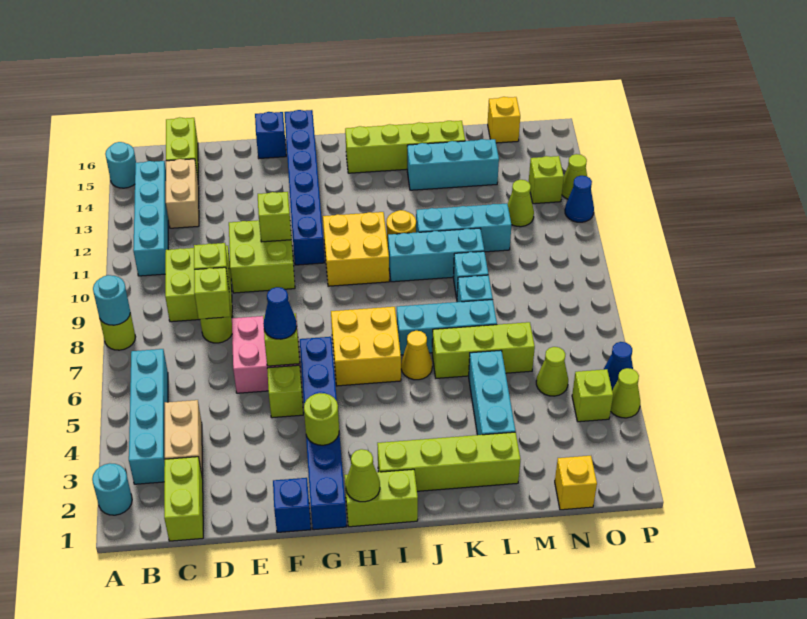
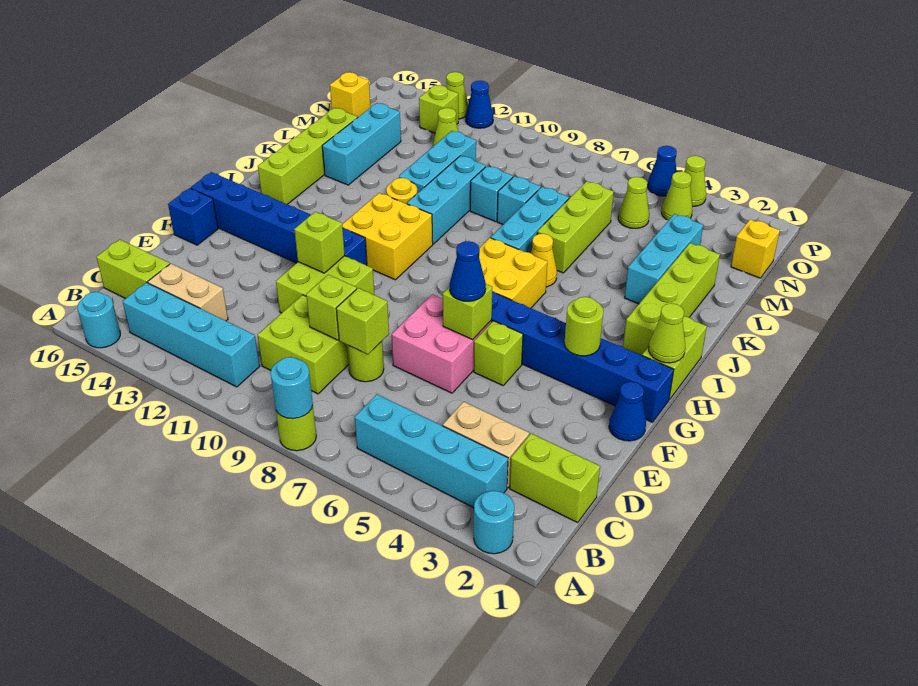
blue 1x1 brick [273,478,311,533] -> blue 1x1 cone [609,382,646,441]
cyan 1x3 brick [469,350,515,435] -> cyan 1x3 brick turned to [625,214,703,304]
lime 1x1 brick [572,369,613,422] -> lime 1x1 cone [662,171,693,220]

